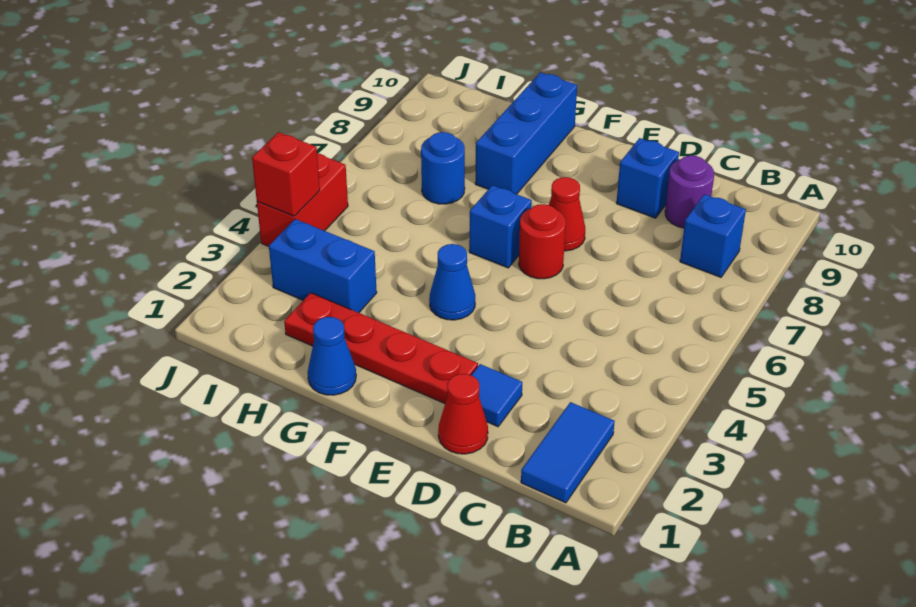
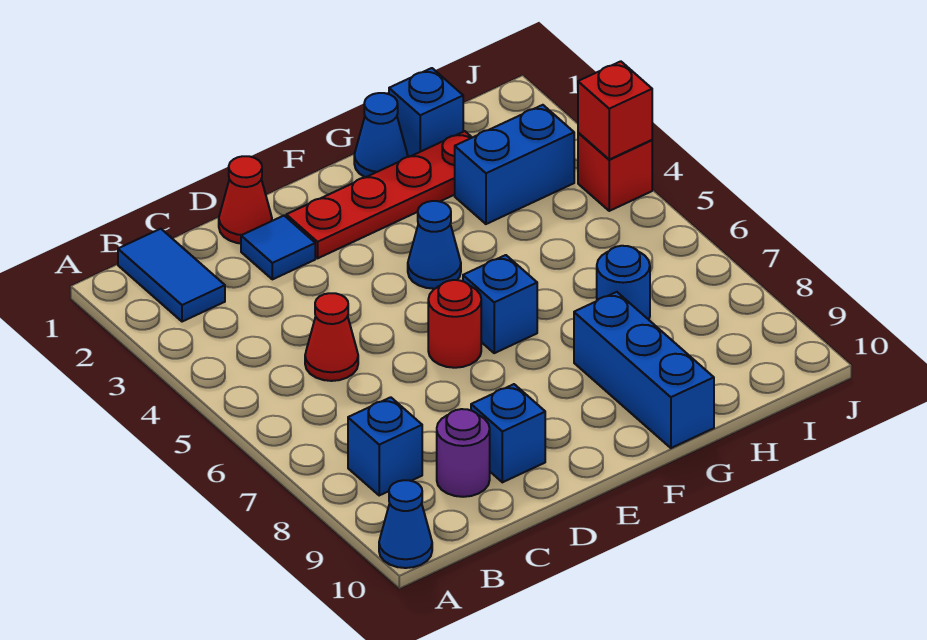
none -> blue 1x1 cone [379,480,432,568]
red 1x1 cone [549,177,585,251] -> red 1x1 cone moved to [305,293,358,381]
none -> blue 1x1 brick [389,68,463,157]
red 1x2 brick [257,153,348,246] -> red 1x1 brick [578,133,652,211]

